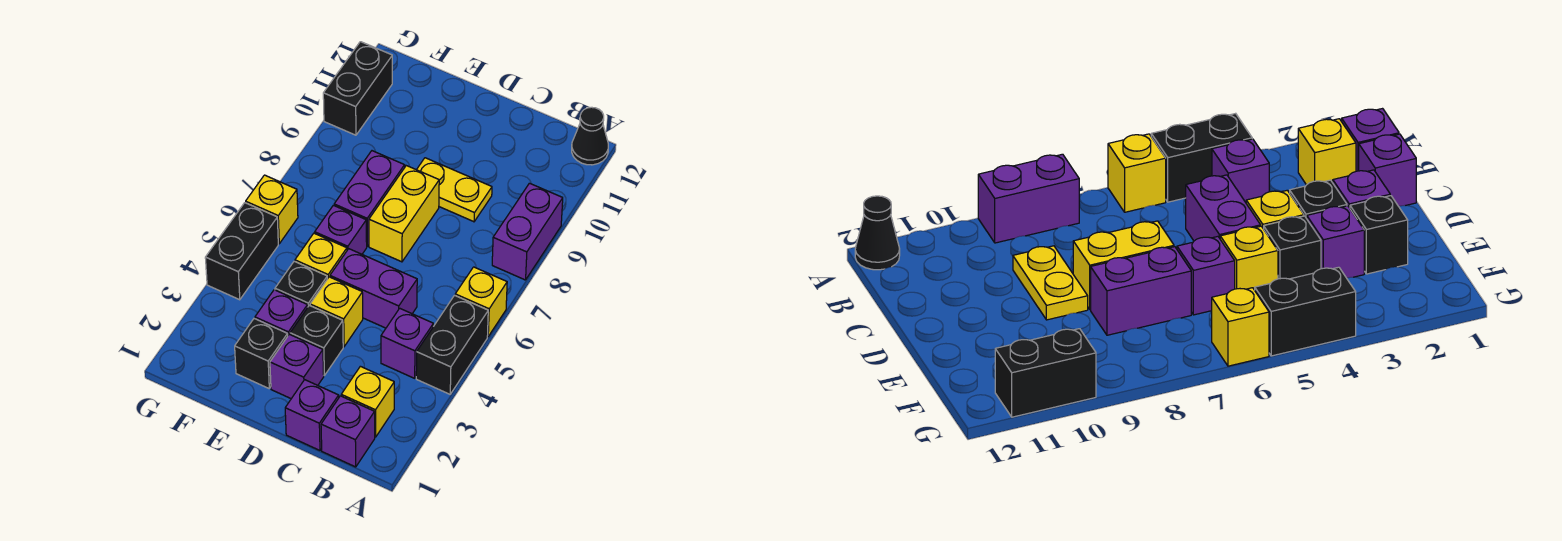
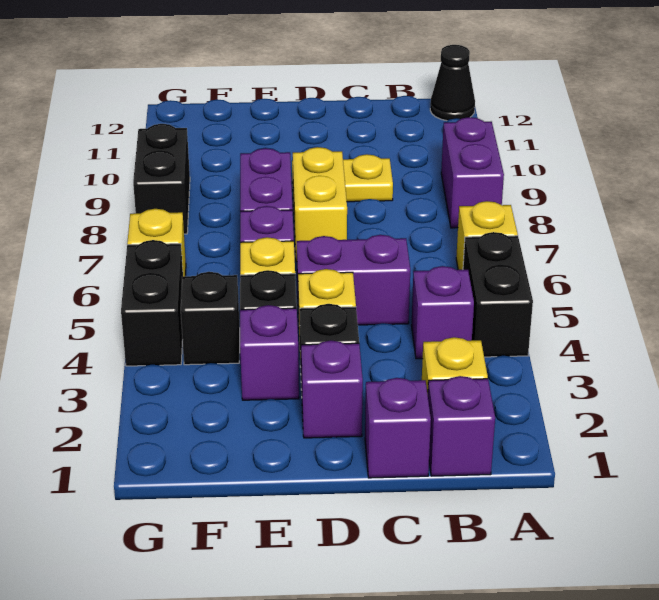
black 1x1 brick [235,319,288,388] -> black 1x1 brick moved to [181,272,240,365]
black 1x2 brick [323,42,392,135] -> black 1x2 brick moved to [133,124,190,234]

